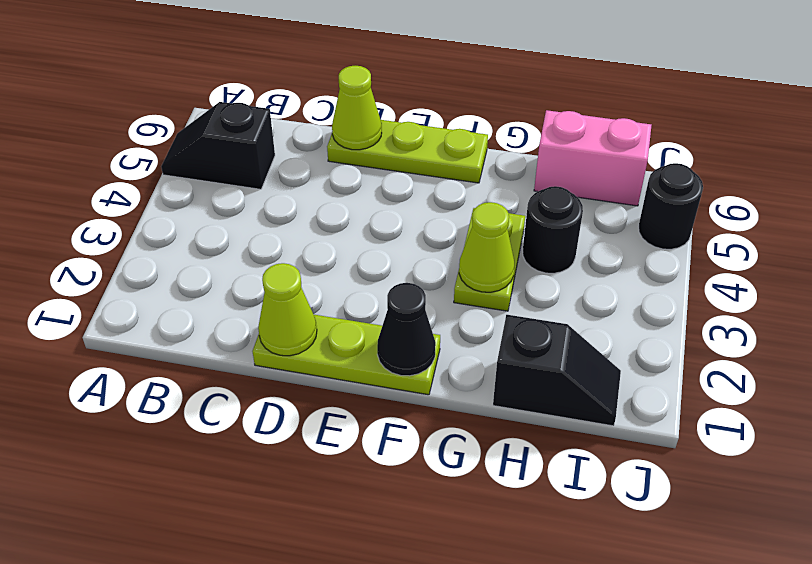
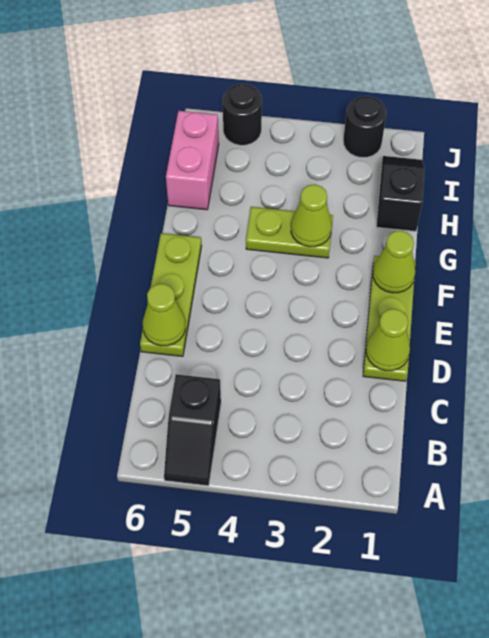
black 1x1 cone [377,283,436,376] -> lime 1x1 cone [373,231,415,293]
black 1x1 round brick [523,186,583,273] -> black 1x1 round brick moved to [343,96,386,157]

